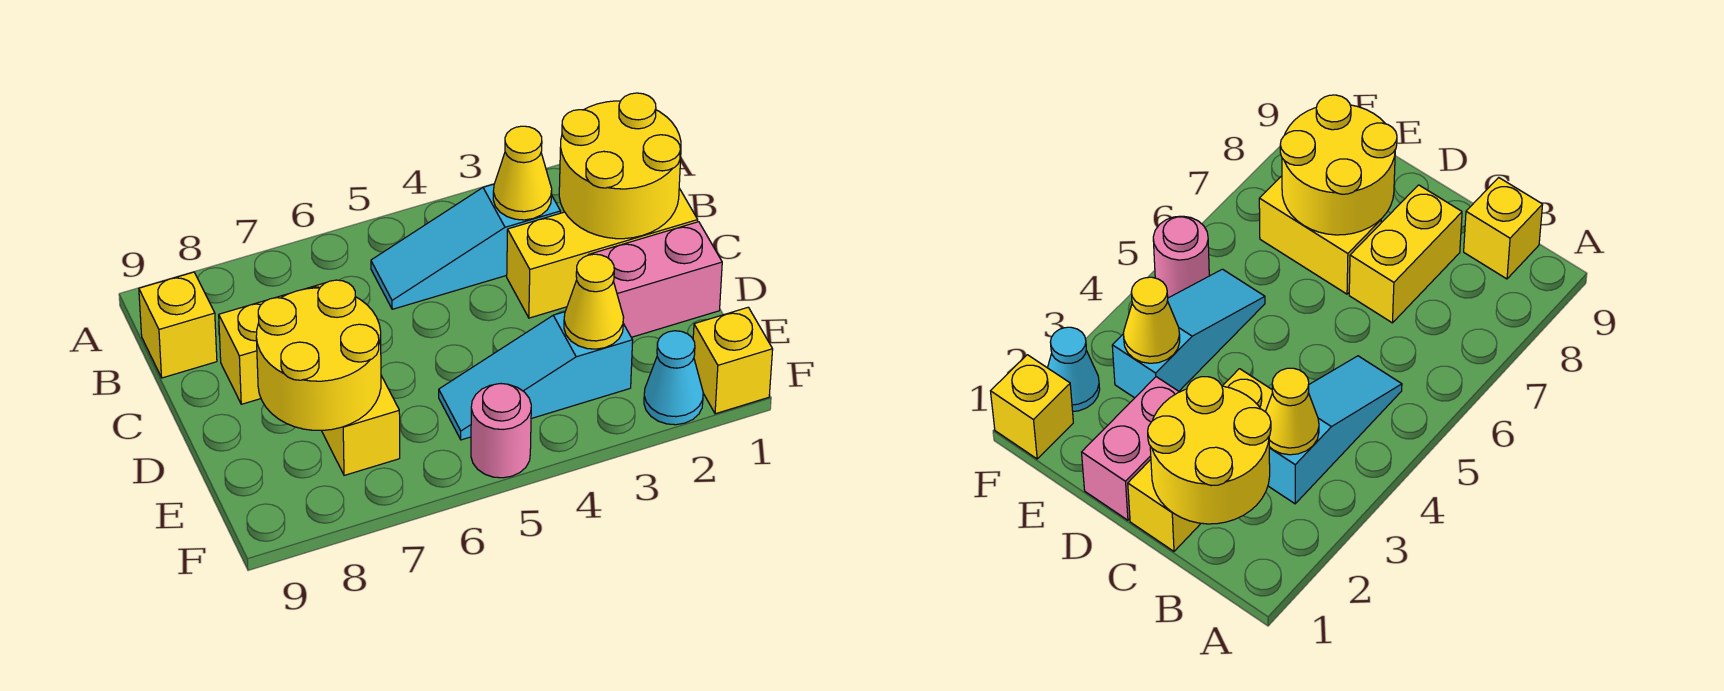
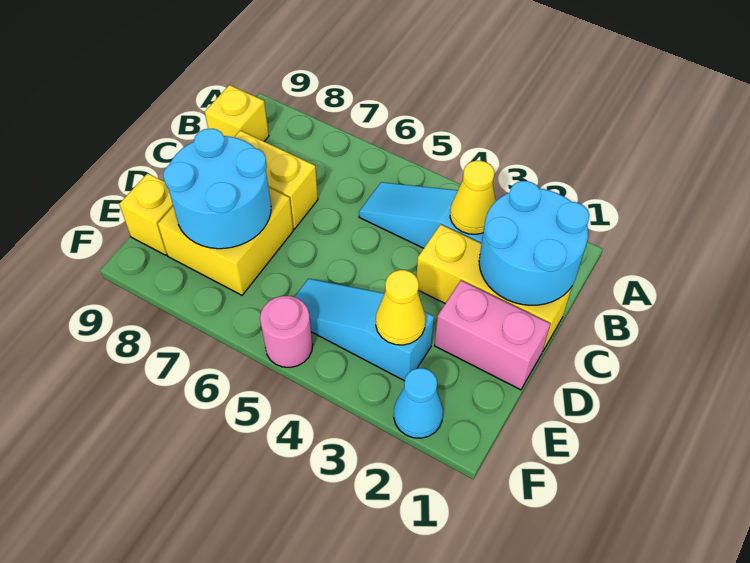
yellow 2x2 round brick [559,93,681,239] -> cyan 2x2 round brick [479,181,589,305]
yellow 1x2 brick [321,376,400,475] -> yellow 2x2 brick [158,187,293,295]
yellow 2x2 round brick [256,280,381,430] -> cyan 2x2 round brick [163,129,271,249]
yellow 1x1 brick [693,307,773,414] -> yellow 1x1 brick moved to [119,173,173,255]

